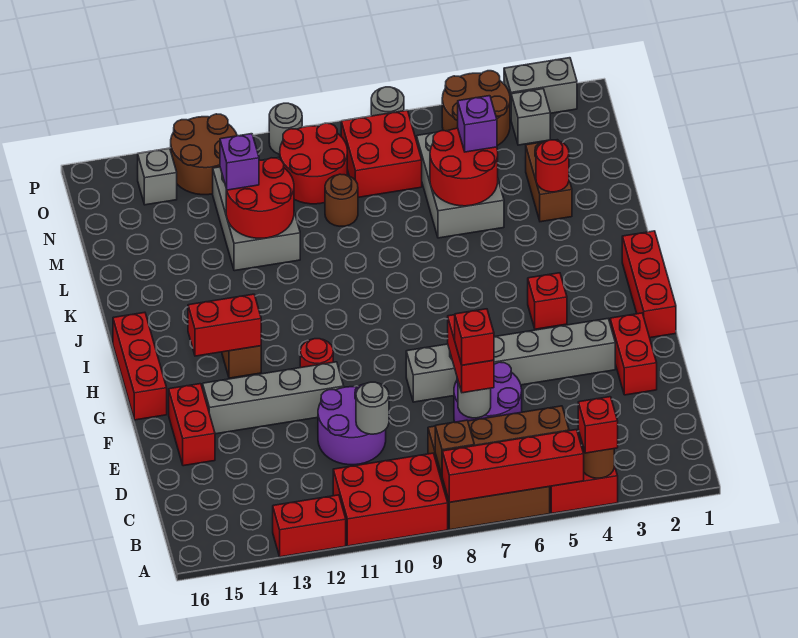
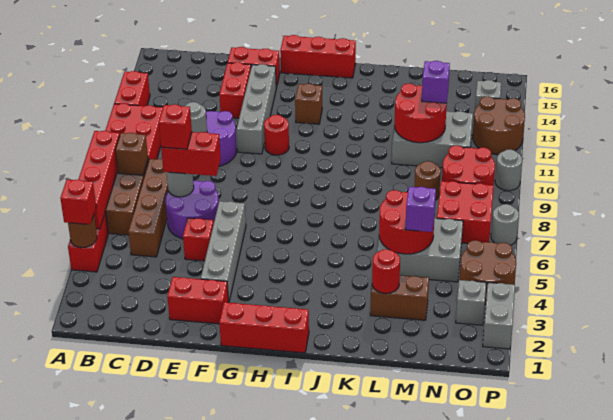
grey 1x6 brick [406,319,615,402] -> grey 1x4 brick [201,201,246,301]
red 1x1 brick [528,273,567,329] -> red 1x1 brick moved to [183,218,214,261]
red 1x2 brick [188,294,261,356] -> red 1x2 brick moved to [219,62,251,118]

